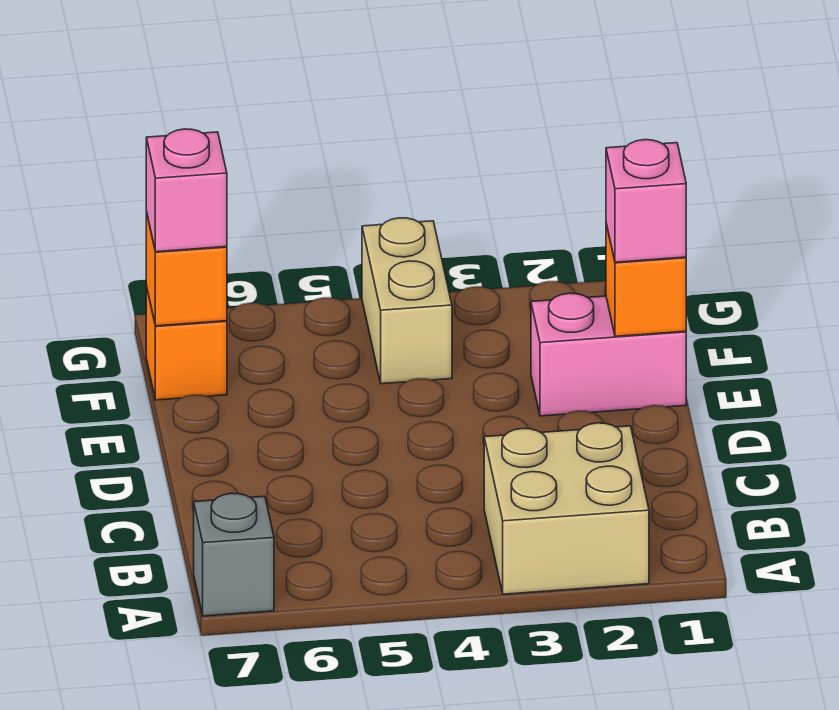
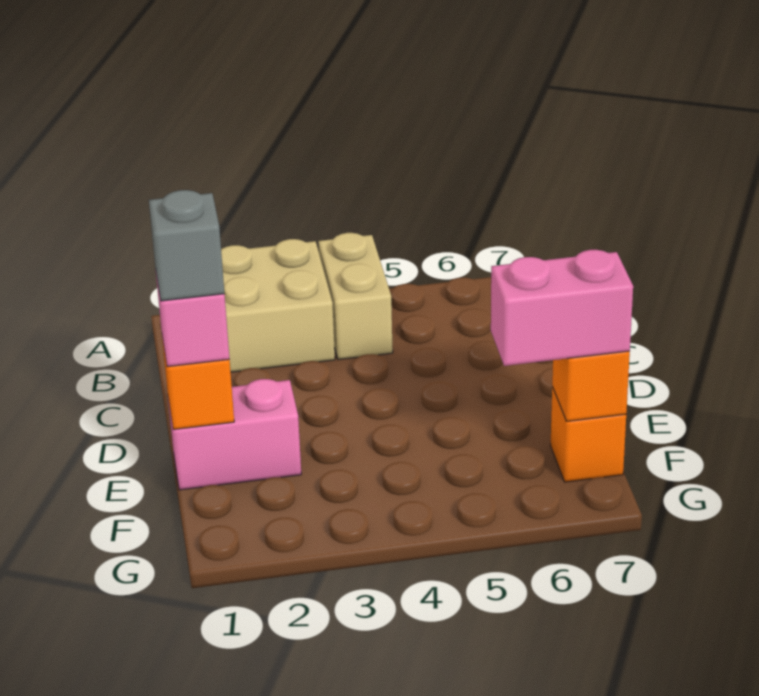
grey 1x1 brick [194,493,274,616] -> grey 1x1 brick moved to [149,190,224,301]
tan 1x2 brick [362,218,452,384] -> tan 1x2 brick moved to [318,233,393,360]
pink 1x1 brick [146,129,227,252] -> pink 1x2 brick [491,250,633,366]

